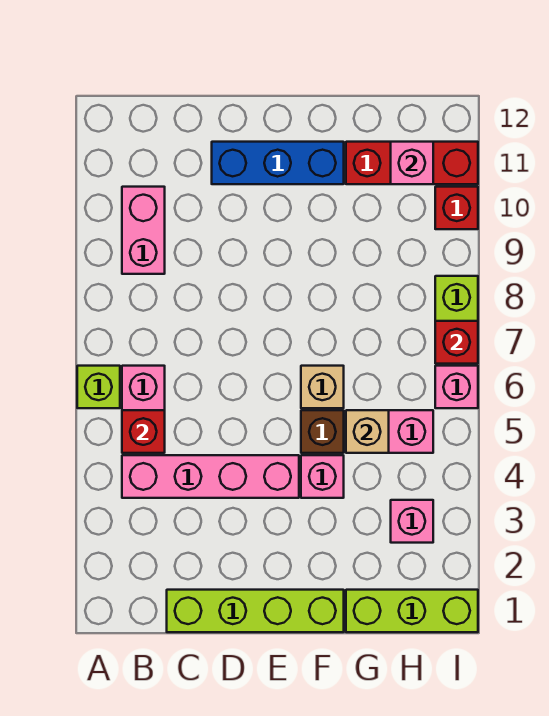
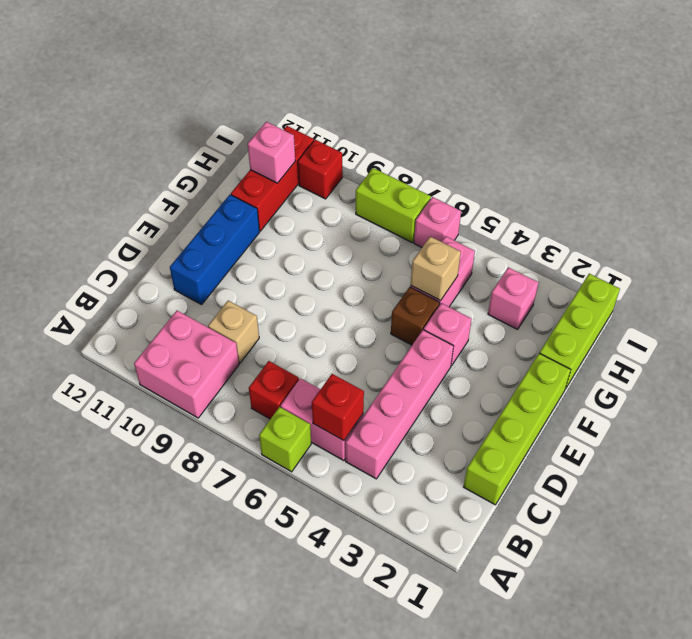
pink 1x2 brick [122,187,165,274] -> pink 2x2 brick [134,311,239,418]
tan 1x1 brick [301,366,344,408] -> tan 1x1 brick moved to [208,301,259,363]
red 1x1 brick [435,321,478,364] -> red 1x1 brick moved to [249,361,299,419]

